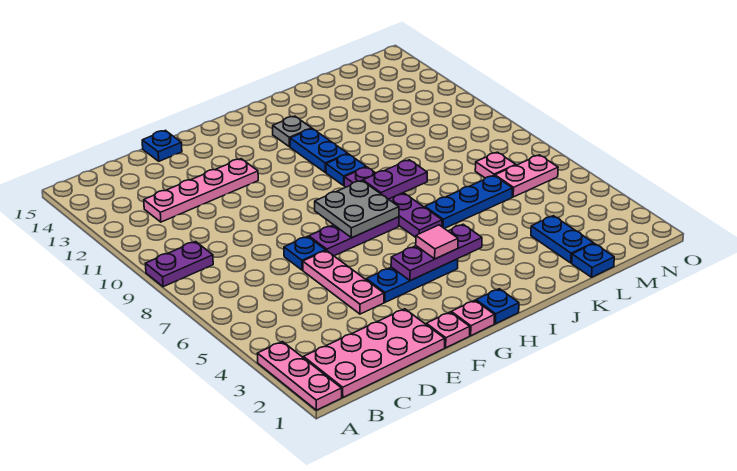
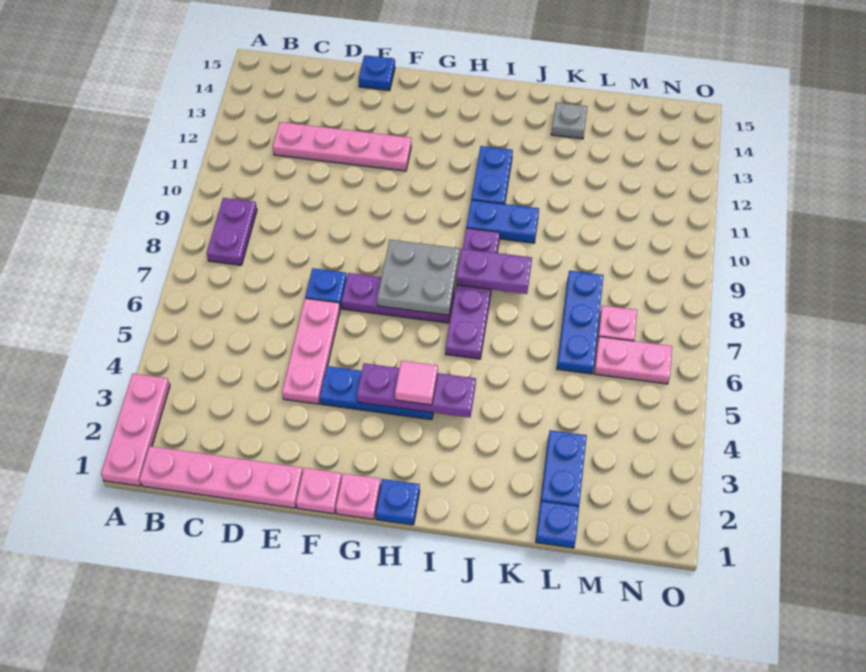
purple 1x2 plate [146,242,213,287] -> purple 1x2 plate turned to [207,198,257,265]
pink 2x4 plate [304,309,445,397] -> pink 1x4 plate [140,446,303,508]
blue 1x1 plate [326,154,366,185] -> blue 1x2 plate [466,200,539,243]
grey 1x1 plate [273,116,312,147] -> grey 1x1 plate moved to [551,102,587,139]
blue 1x3 plate [425,176,513,229] -> blue 1x3 plate turned to [557,271,603,374]

